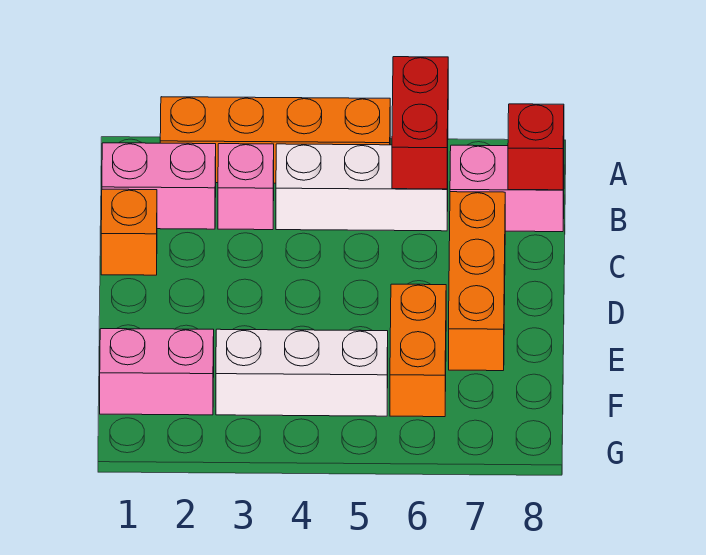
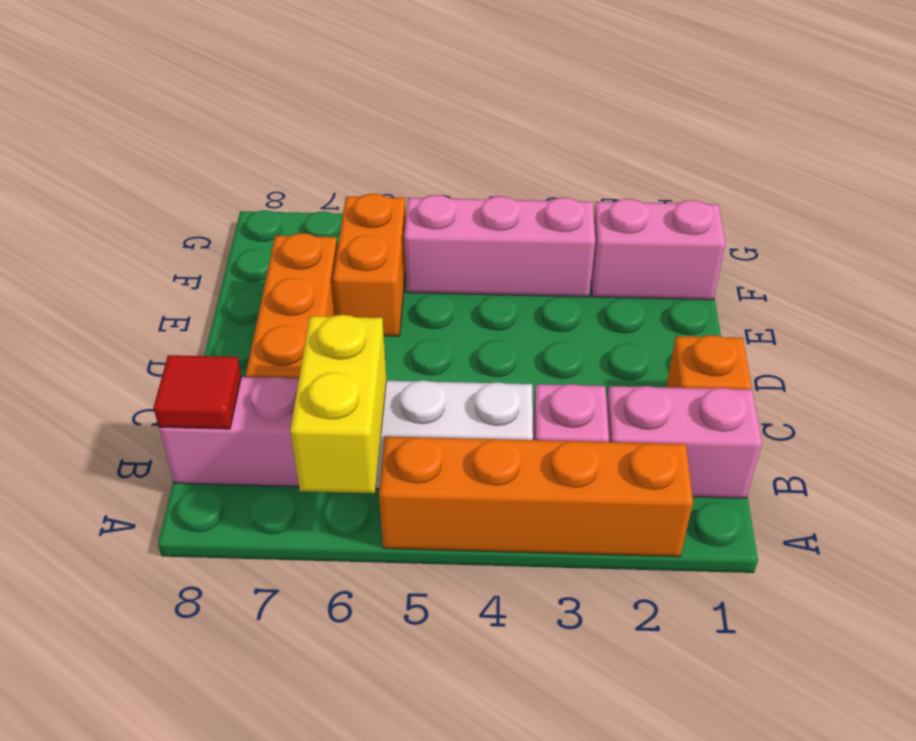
red 1x2 brick [392,57,448,189] -> yellow 1x2 brick [290,315,386,493]
red 1x1 brick [508,104,564,190] -> red 1x1 tile [153,355,241,429]
white 1x3 brick [216,329,388,416] -> pink 1x3 brick [404,195,595,297]

